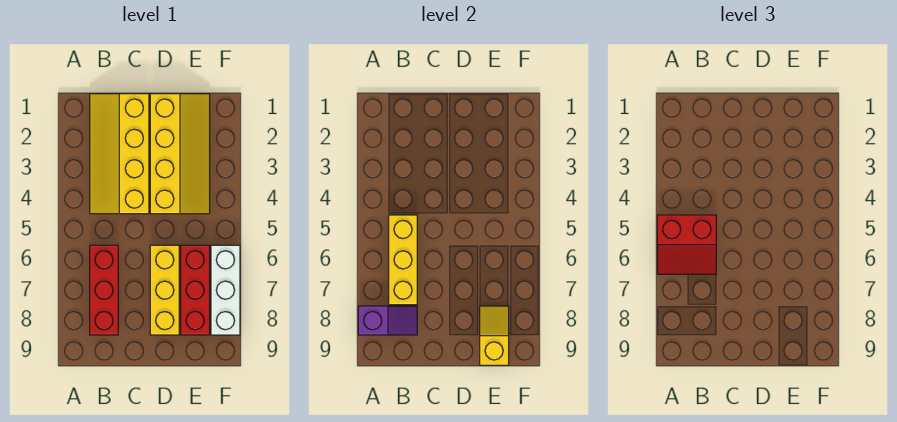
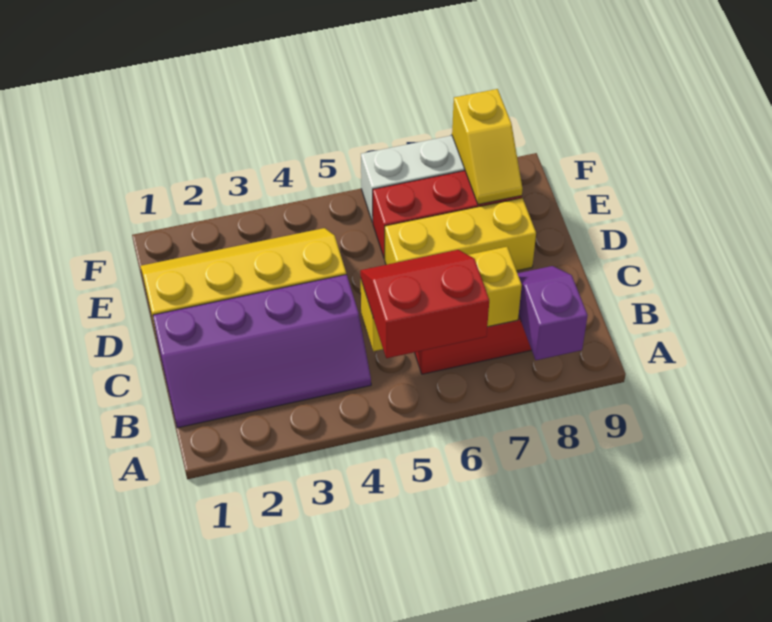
red 2x2 slope [657,215,716,274] -> red 2x2 slope turned to [360,250,489,358]
yellow 2x4 slope [90,94,149,214] -> purple 2x4 slope [153,274,371,428]
yellow 1x2 slope [480,306,509,365] -> yellow 1x2 slope turned to [452,89,522,205]

